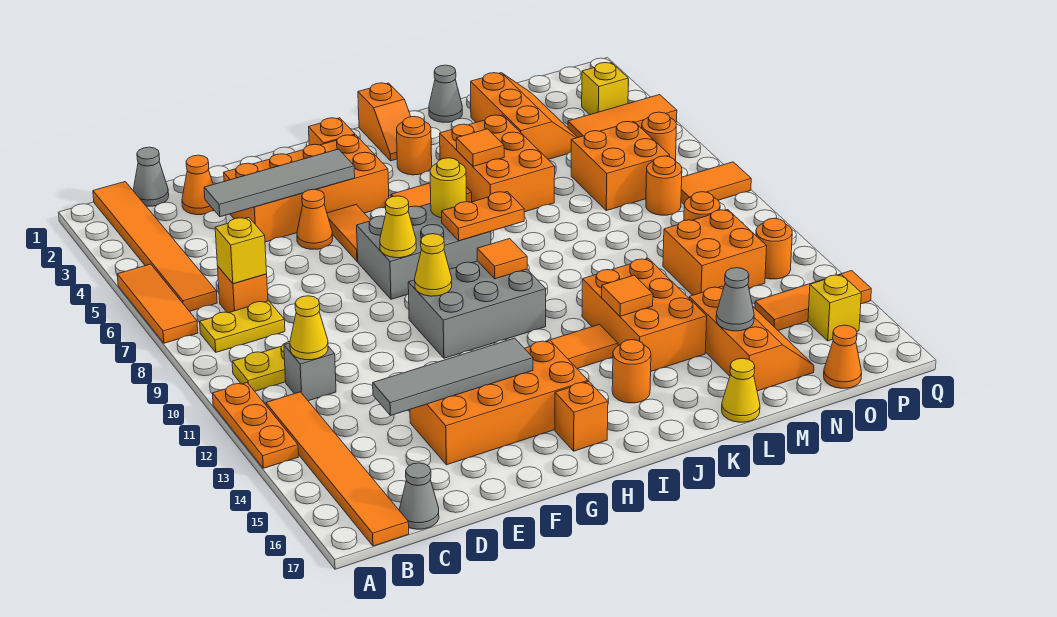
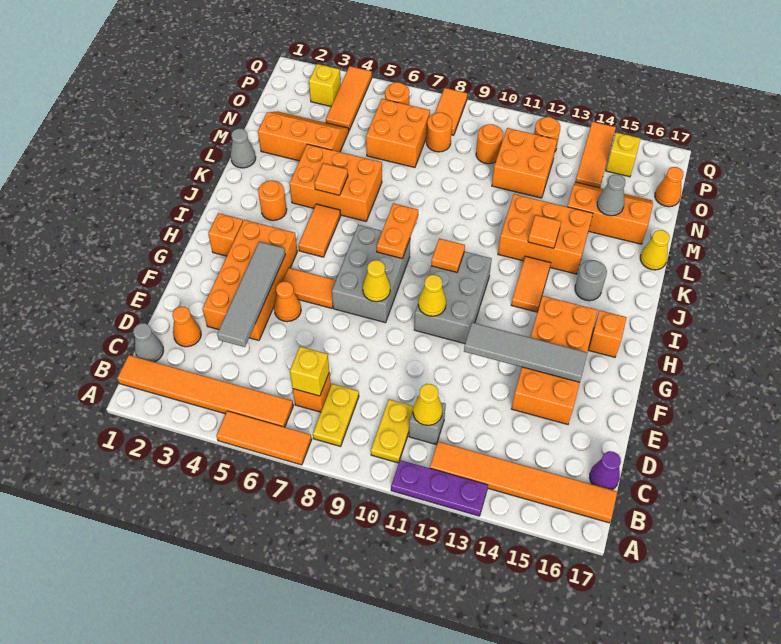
orange 1x3 plate [212,383,298,468] -> purple 1x3 plate [391,460,488,516]
grey 1x1 cone [399,463,439,529] -> purple 1x1 cone [589,451,621,490]
grey 1x4 tile [373,338,533,416] -> grey 1x4 tile turned to [464,323,587,382]
yellow 1x1 round brick [430,158,466,218] -> none
orange 1x2 slope [358,83,411,161] -> none
orange 1x1 round brick [612,340,651,403] -> grey 1x1 round brick [575,260,607,301]

